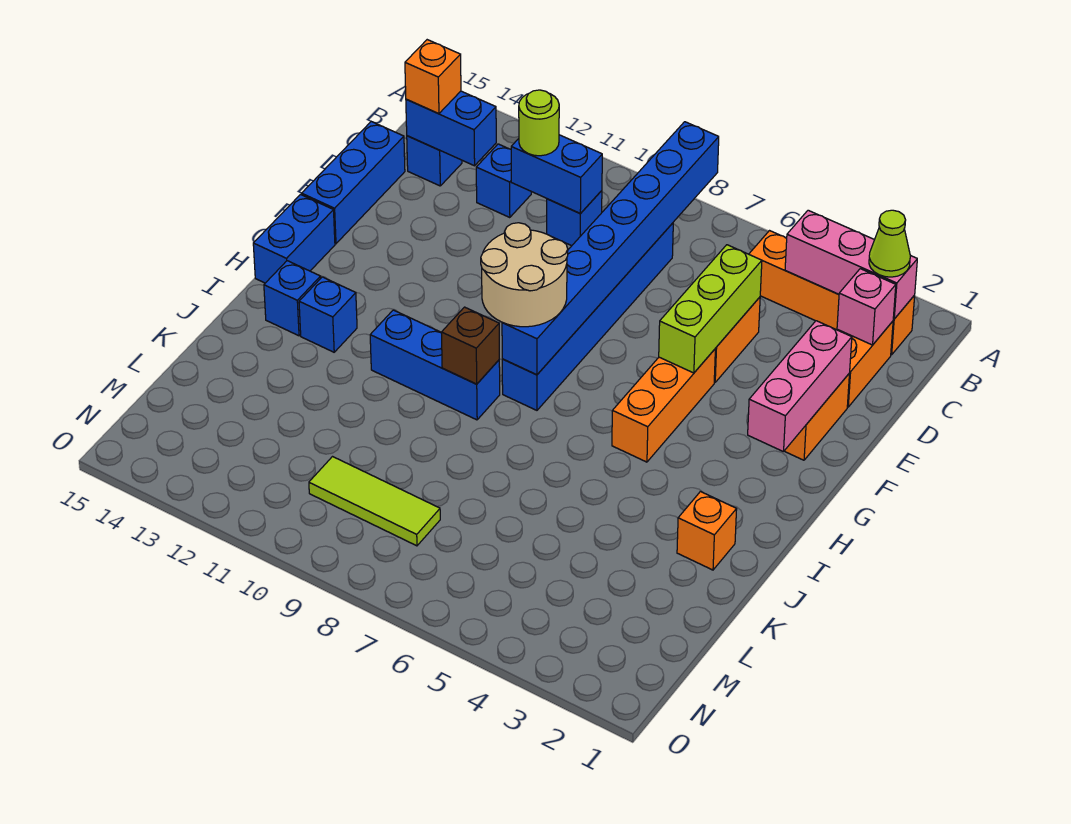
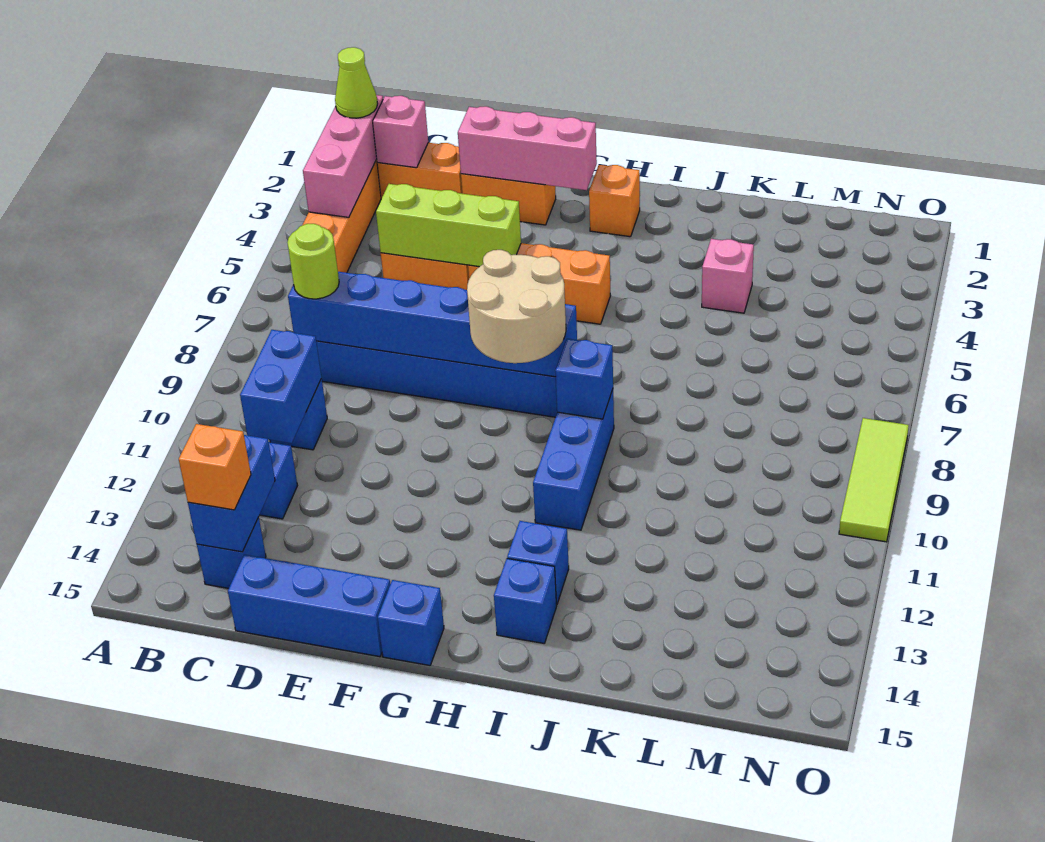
blue 1x8 brick [502,122,719,375] -> blue 1x6 brick [288,272,577,377]
lime 1x1 round brick [519,90,559,156] -> lime 1x1 round brick moved to [287,224,339,299]
blue 1x2 brick [253,195,335,283] -> blue 1x1 brick [378,580,444,665]
brown 1x1 brick [441,307,499,384] -> blue 1x1 brick [555,339,613,419]
orange 1x1 brick [677,492,737,570] -> orange 1x1 brick moved to [589,165,640,237]
none -> pink 1x1 brick [702,239,754,313]
lime 1x3 tile [309,457,440,546] -> lime 1x3 tile moved to [839,418,909,542]

